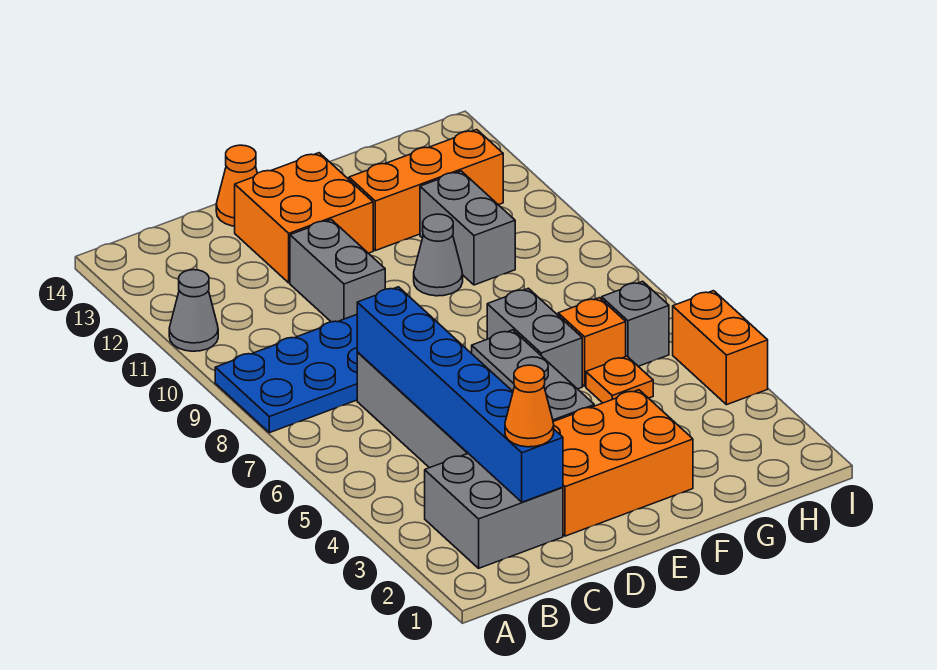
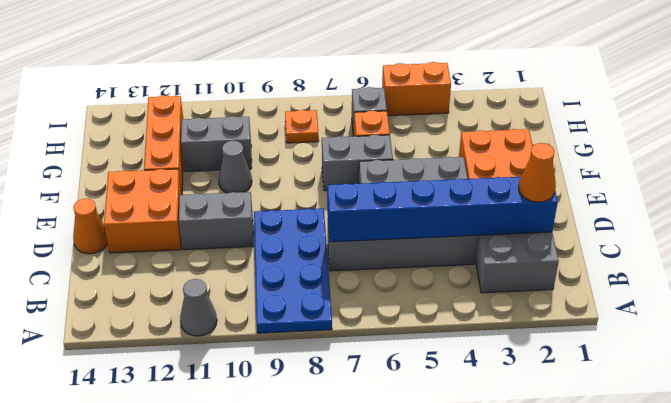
orange 1x1 plate [586,356,653,403] -> orange 1x1 plate moved to [285,110,319,143]

